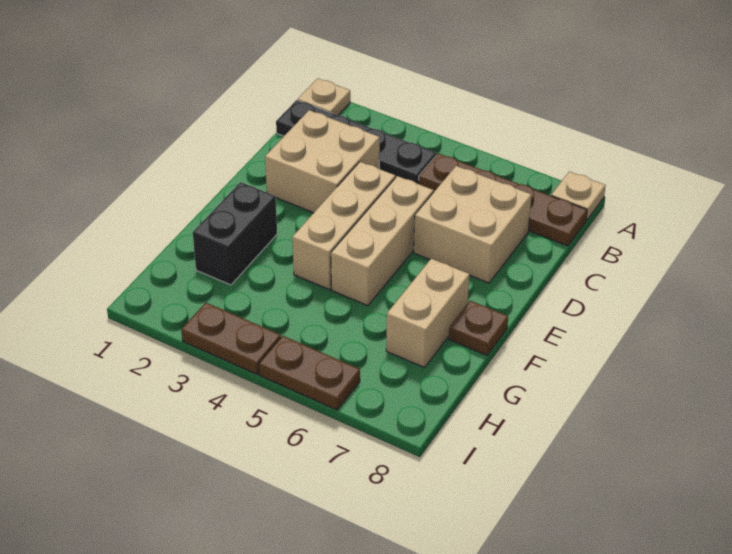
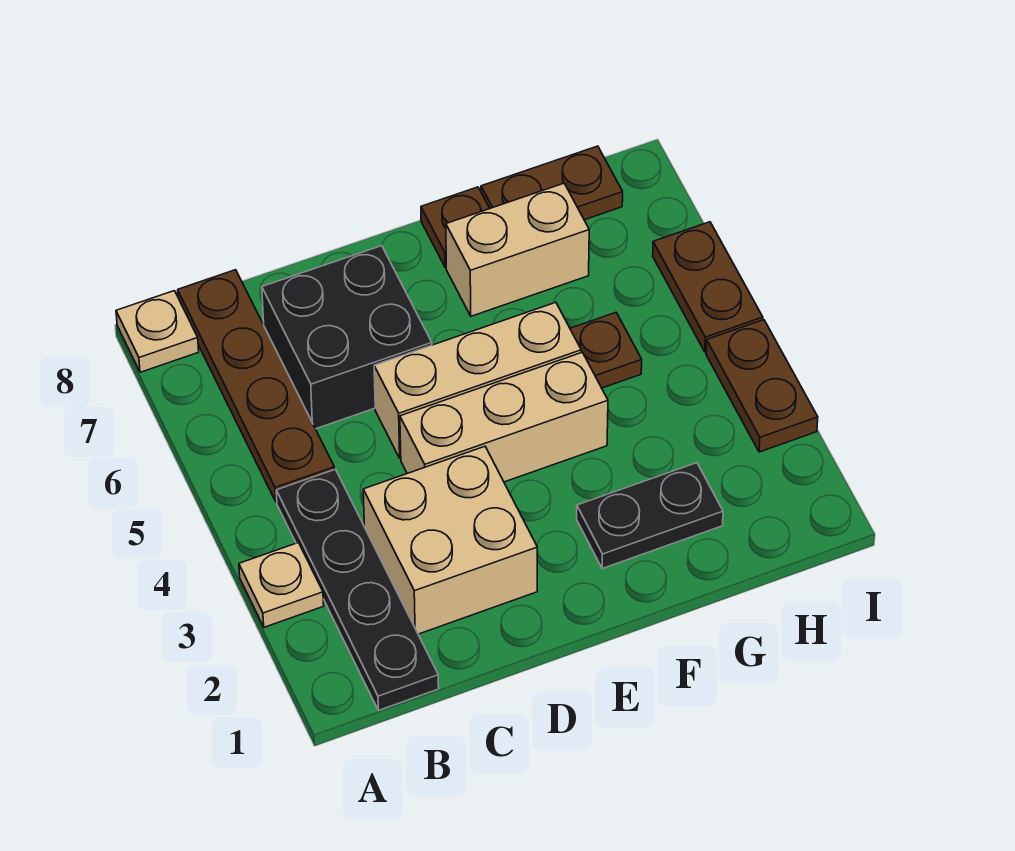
tan 1x1 plate [298,78,350,116] -> tan 1x1 plate moved to [239,543,324,627]
tan 2x2 brick [414,166,531,283] -> black 2x2 brick [262,246,432,429]
black 1x2 brick [193,182,277,285] -> black 1x2 plate [577,463,723,568]
none -> brown 1x1 plate [570,313,642,388]
none -> brown 1x2 plate [481,146,623,220]

